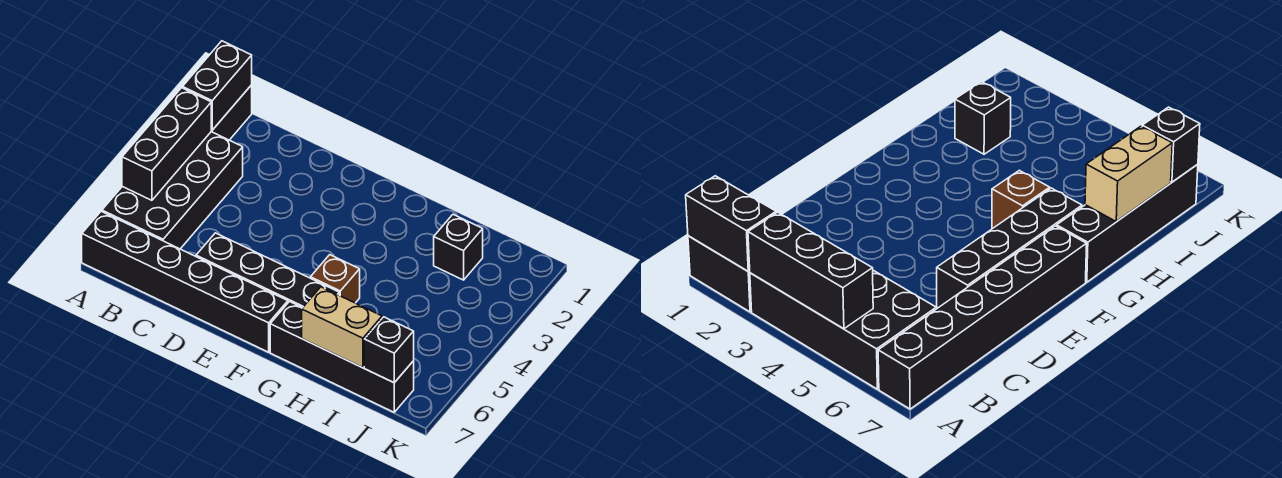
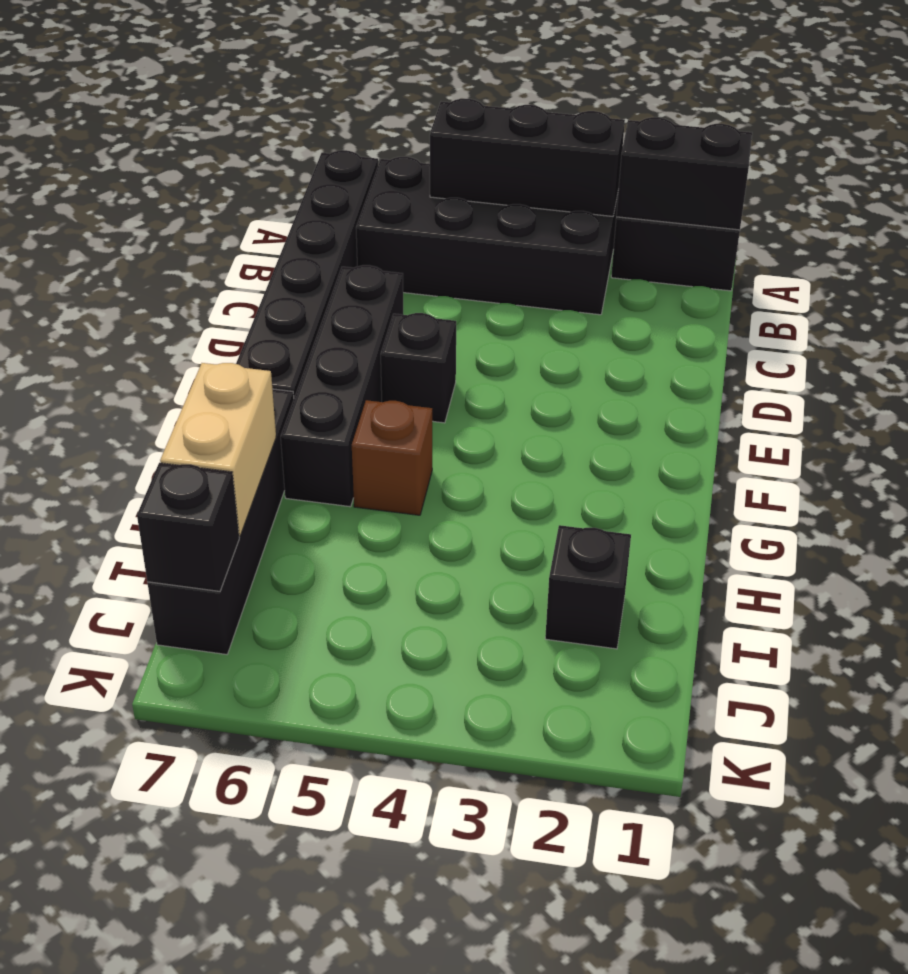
none -> black 1x1 brick [381,313,456,423]

